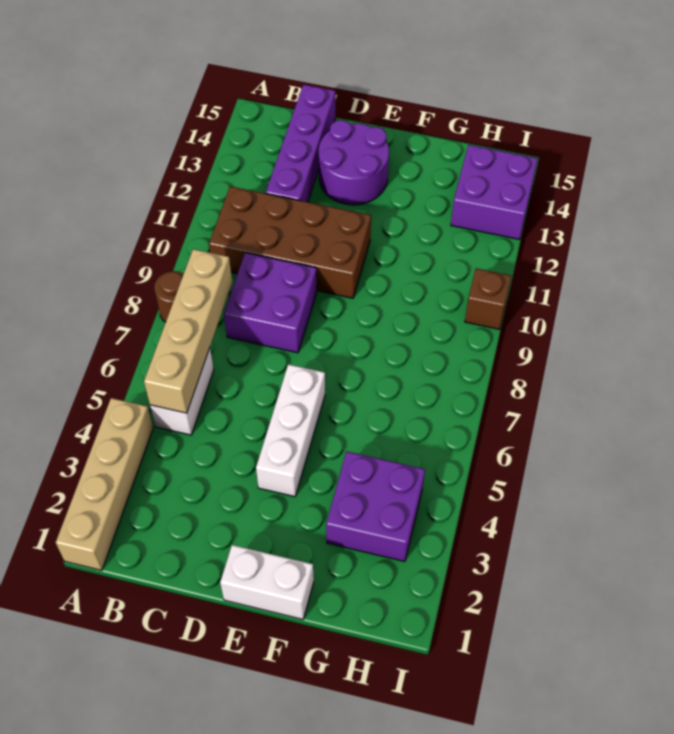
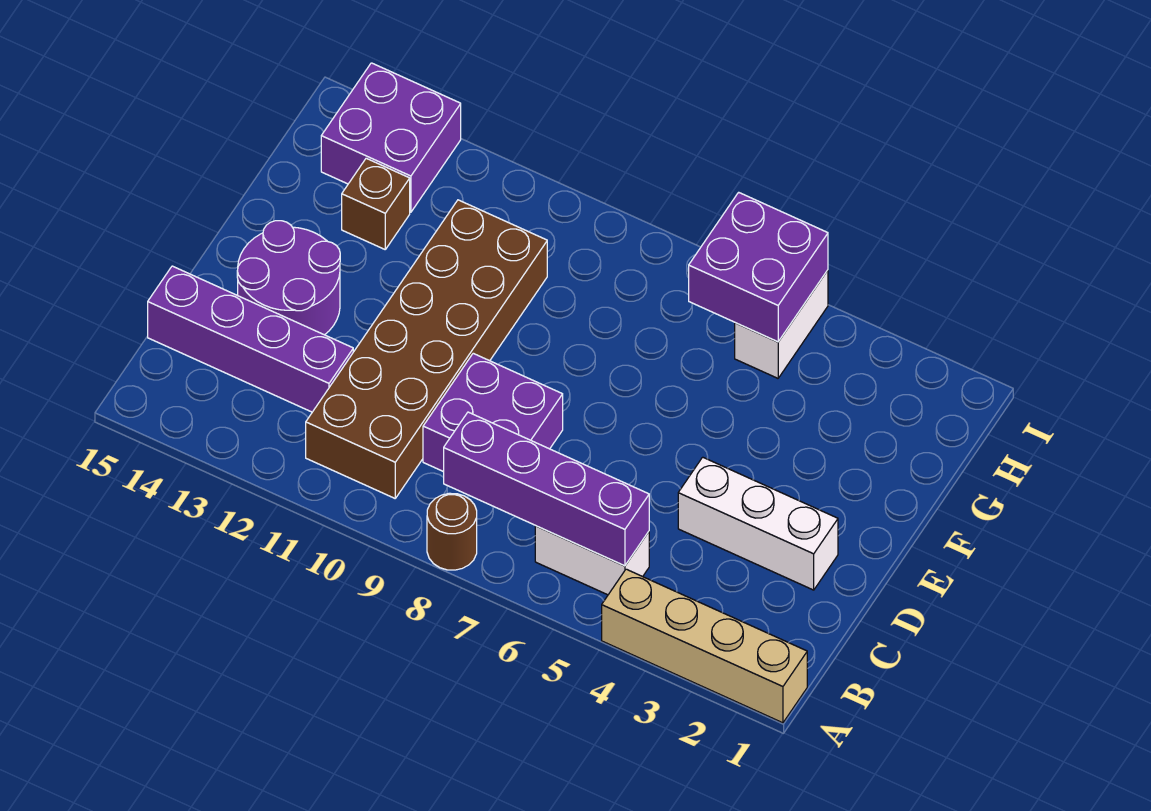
tan 1x4 brick [144,249,232,413] -> purple 1x4 brick [444,412,649,566]
brown 2x4 brick [209,186,371,298] -> brown 2x6 brick [306,200,547,498]
white 1x2 brick [220,545,314,619] -> white 1x2 brick moved to [735,270,828,378]
white 1x3 brick [256,364,325,497] -> white 1x3 brick moved to [678,457,838,590]
purple 2x2 brick [326,451,425,561] -> purple 2x2 brick moved to [689,192,828,342]
brown 1x1 brick [465,268,511,329] -> brown 1x1 brick moved to [342,158,410,249]

